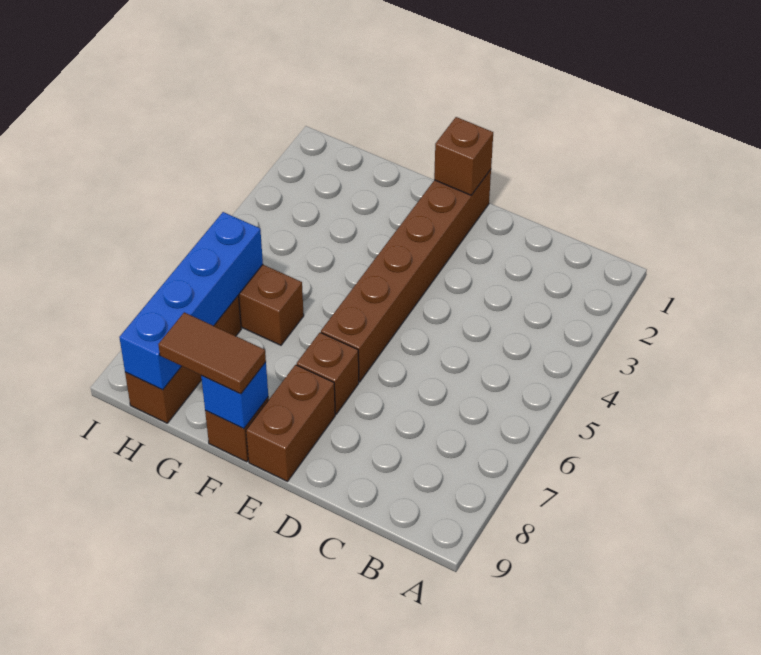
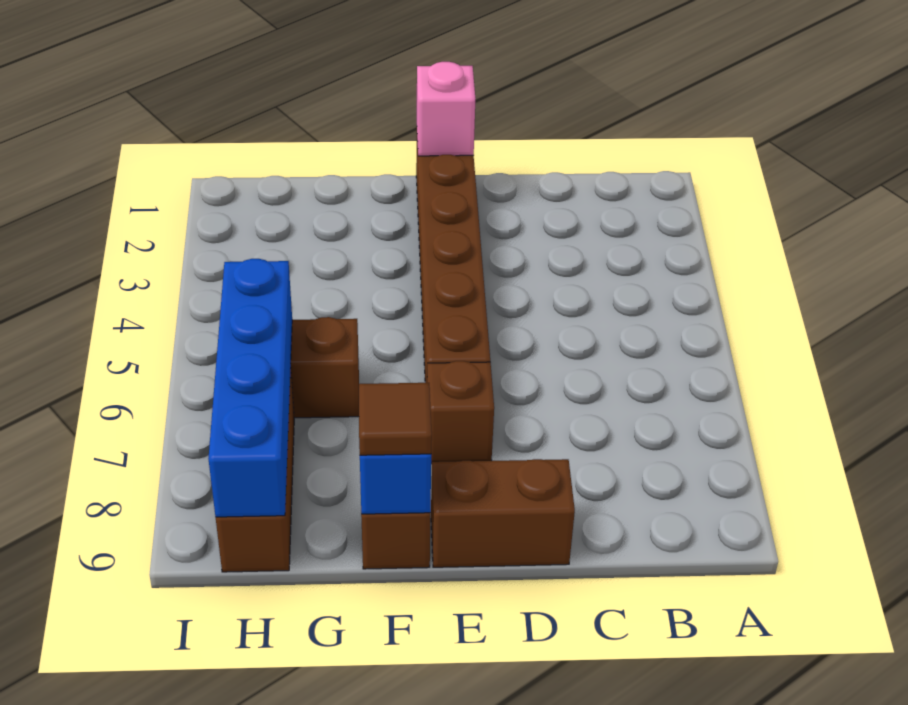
brown 1x1 brick [434,117,493,195] -> pink 1x1 brick [417,62,475,156]
brown 1x2 brick [246,365,335,481] -> brown 1x2 brick turned to [431,459,575,567]
brown 1x2 tile [158,312,266,394] -> brown 1x1 tile [359,383,432,455]

